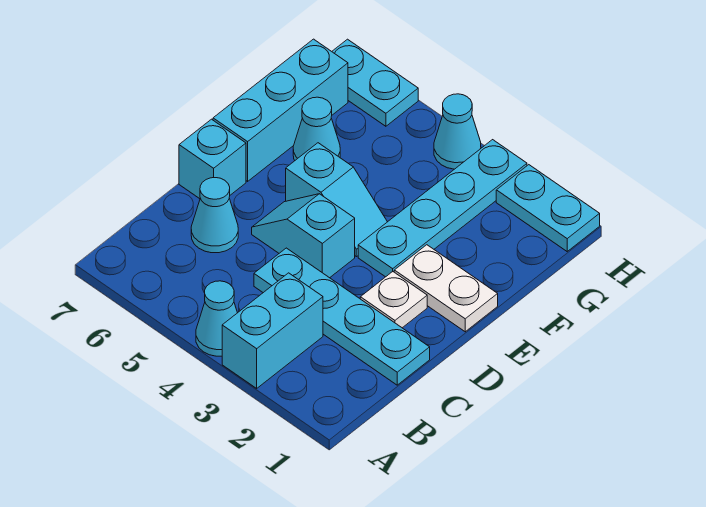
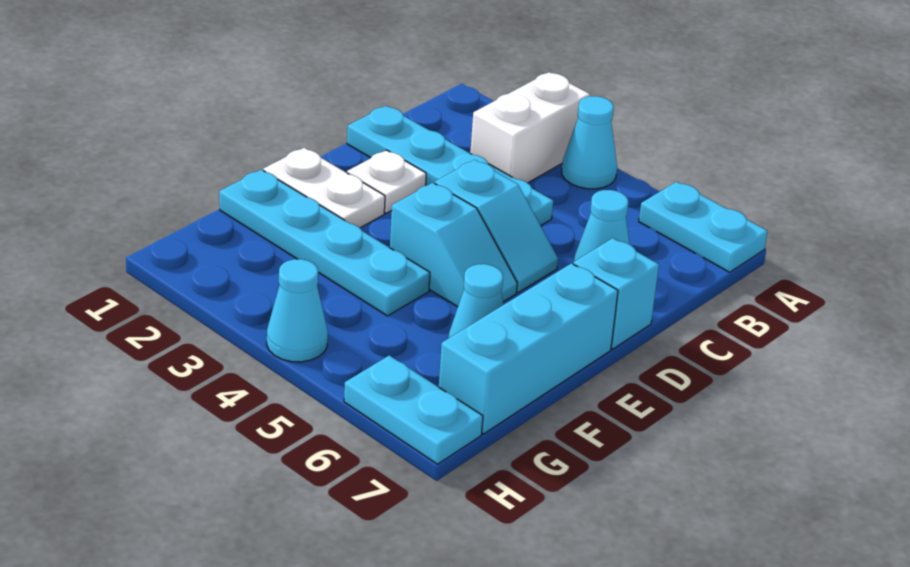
cyan 1x2 brick [222,273,323,388] -> white 1x2 brick [470,72,590,183]
cyan 1x4 plate [358,140,527,277] -> cyan 1x4 plate turned to [219,170,430,316]
cyan 1x2 slope [286,143,387,257] -> cyan 1x2 slope turned to [390,183,517,307]
cyan 1x2 plate [496,165,600,251] -> cyan 1x2 plate moved to [639,182,768,272]

